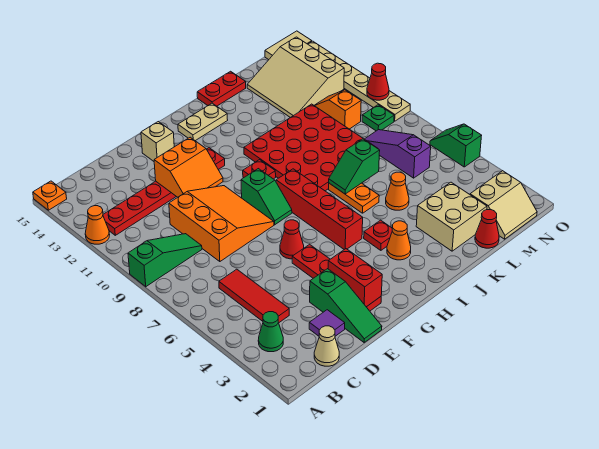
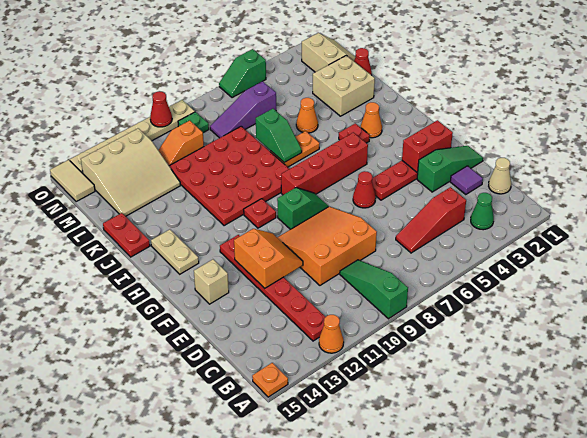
red 1x3 tile [219,269,289,323] -> red 1x3 slope [396,187,466,253]

